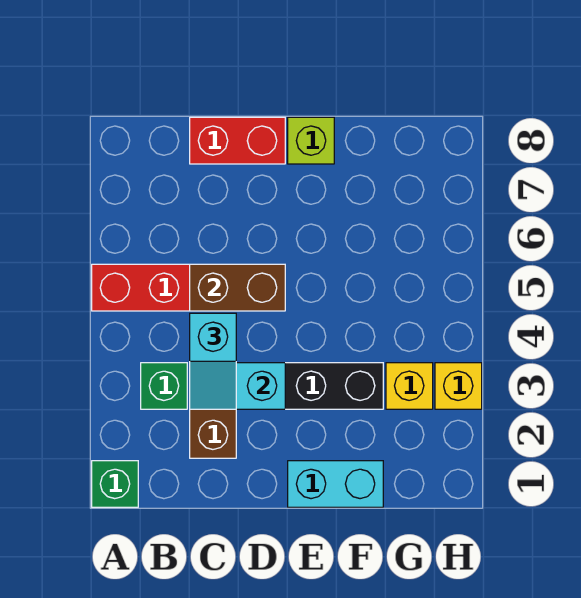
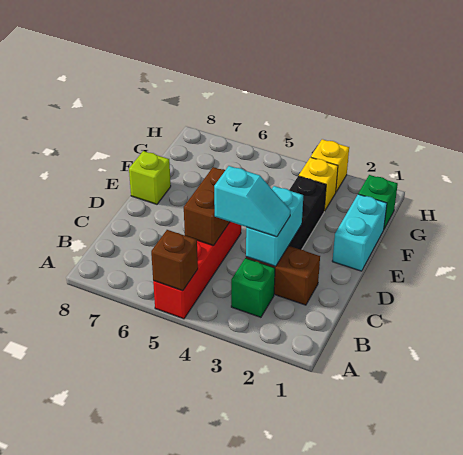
green 1x1 brick [92,461,138,507] -> green 1x1 brick moved to [358,175,398,229]
none -> brown 1x1 brick [151,230,198,291]
red 1x2 brick [190,117,285,164] -> none

